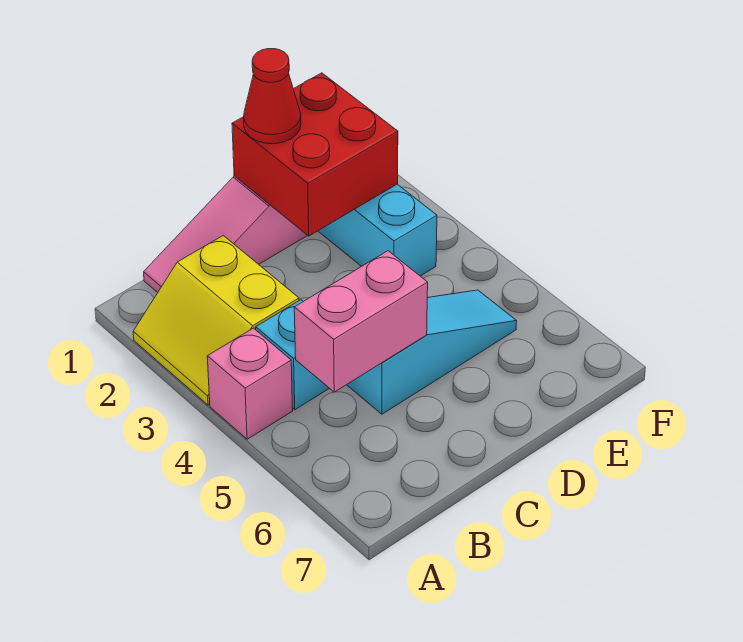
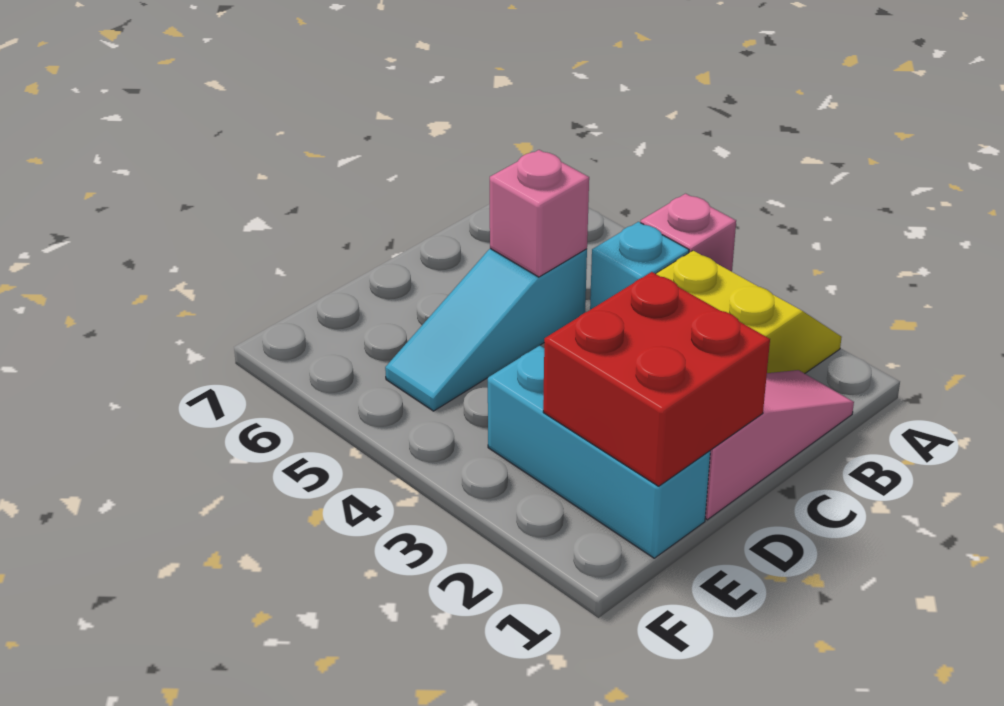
pink 1x2 brick [294,251,428,392] -> pink 1x1 brick [490,150,589,277]
red 1x1 cone [244,49,301,144] -> none

